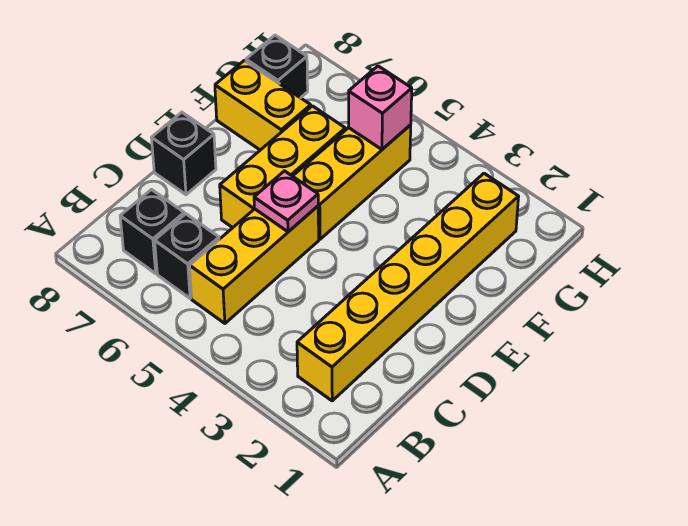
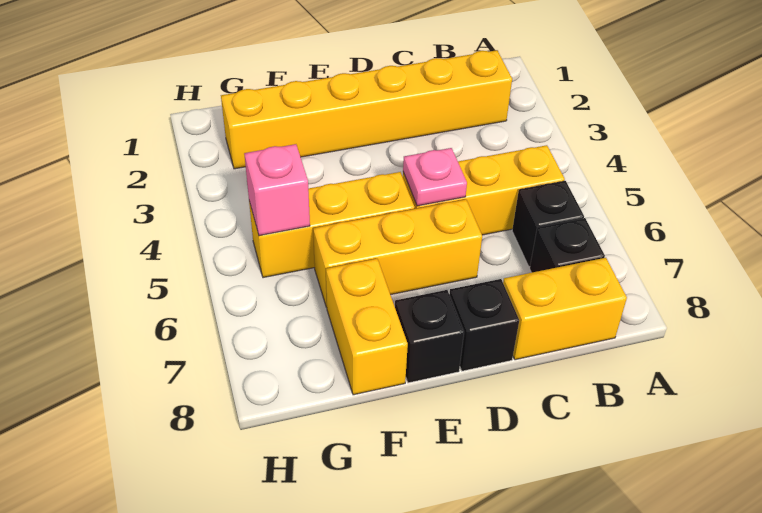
none -> yellow 1x2 brick [503,258,627,360]
black 1x1 brick [246,35,308,98] -> black 1x1 brick moved to [395,290,464,383]

